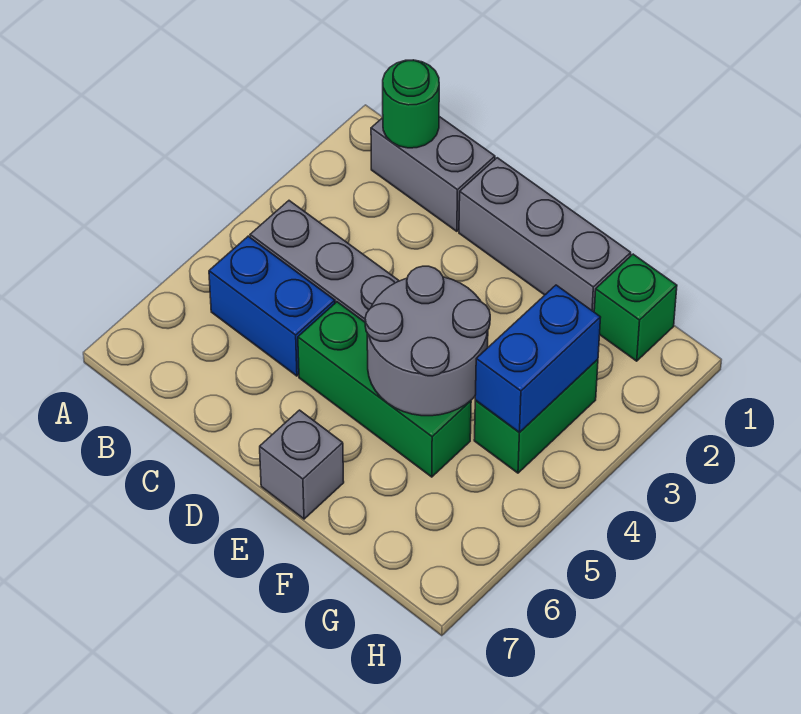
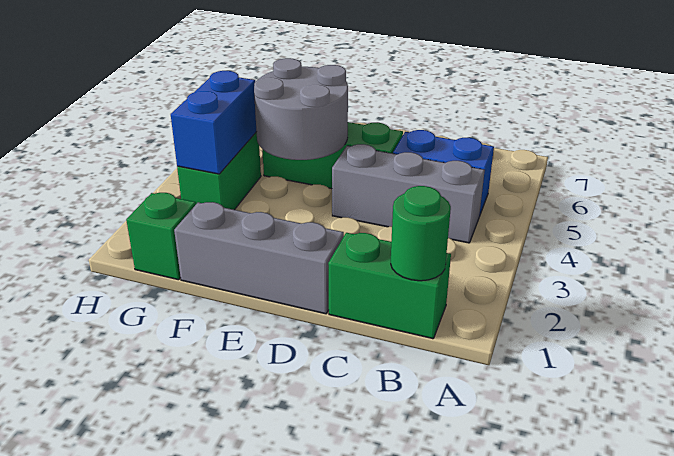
grey 1x2 brick [371,117,495,231] -> green 1x2 brick [328,233,451,339]
grey 1x1 brick [260,410,344,519] -> none

